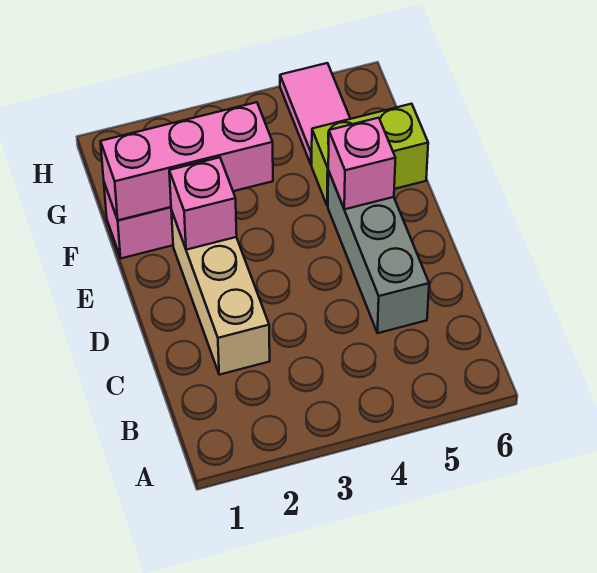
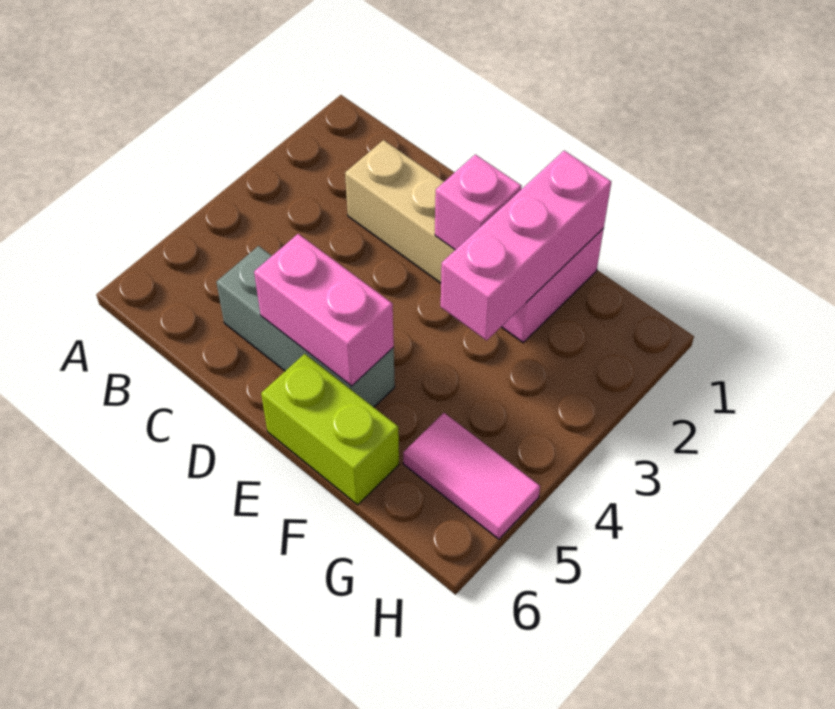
pink 1x1 brick [328,118,395,209] -> pink 1x2 brick [254,234,394,386]
lime 1x2 brick [312,104,428,206] -> lime 1x2 brick turned to [261,354,399,505]

